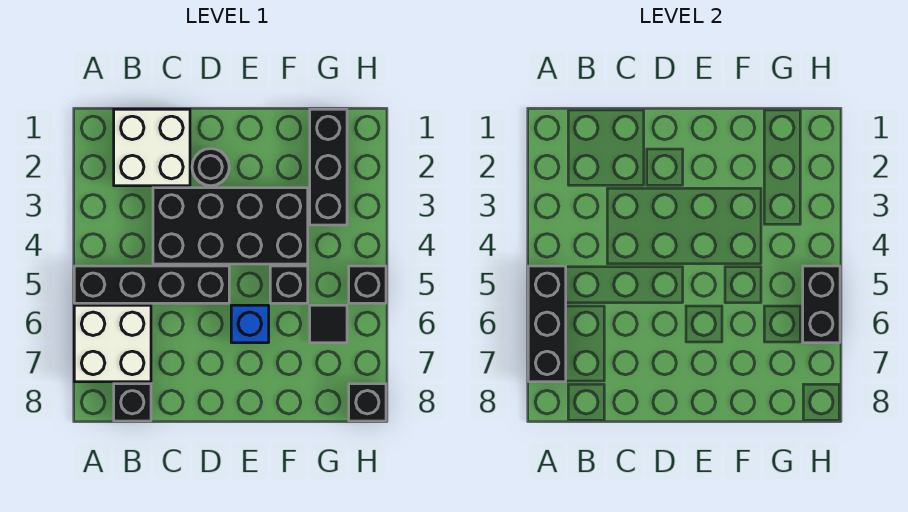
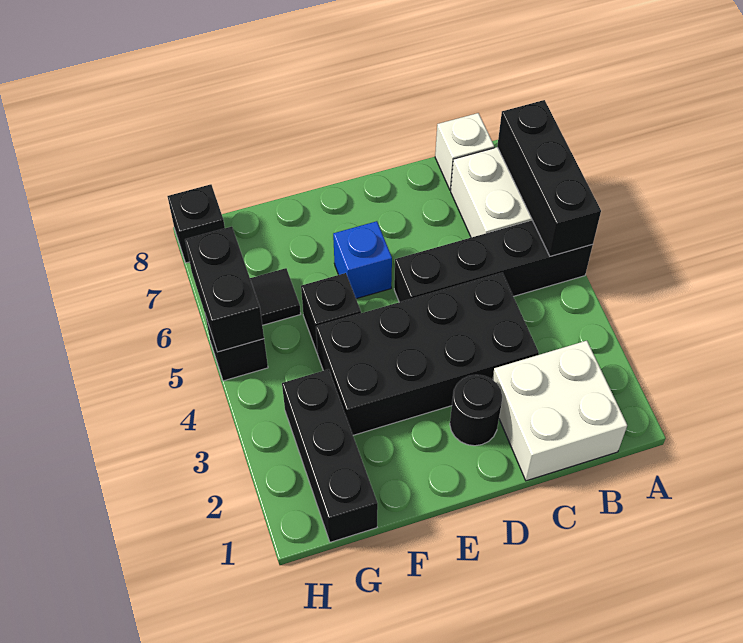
black 1x1 brick [114,384,151,421] -> white 1x1 brick [435,113,494,190]

